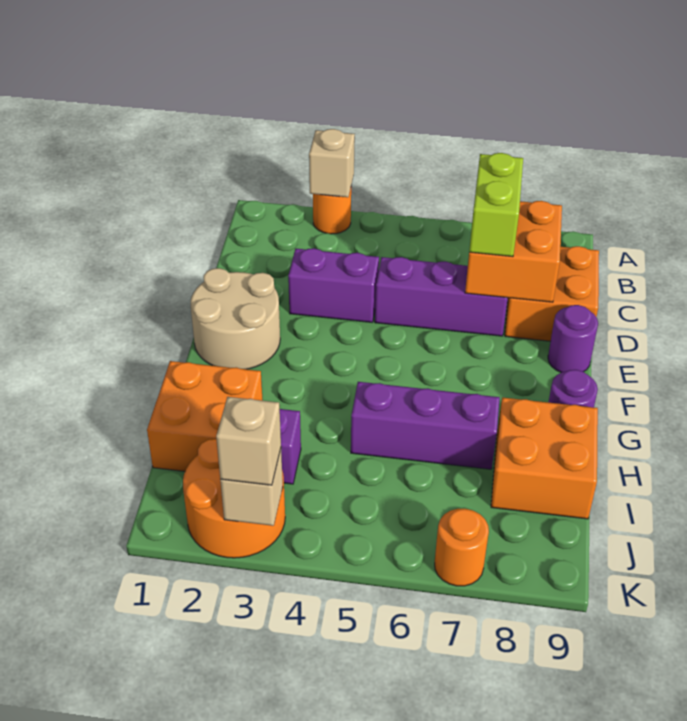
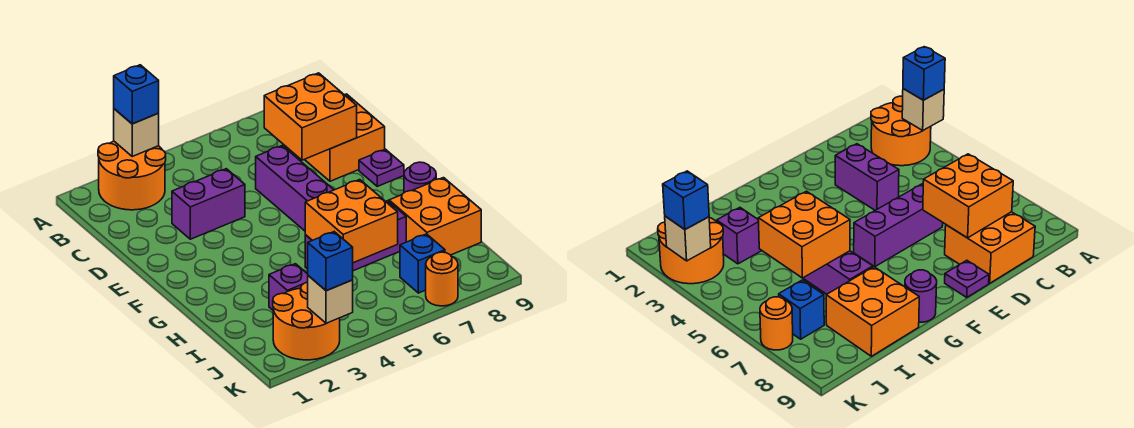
orange 1x1 round brick [313,189,351,234] -> orange 2x2 round brick [98,141,166,210]
none -> blue 1x1 brick [114,65,159,124]
lime 1x2 brick [469,153,523,257] -> none
purple 1x3 brick [375,257,508,336] -> purple 1x3 brick turned to [256,146,334,231]
tan 2x2 round brick [191,268,280,369] -> none
purple 1x1 round brick [548,305,598,372] -> purple 1x1 plate [359,149,404,186]
orange 2x2 brick [147,361,263,471] -> orange 2x2 brick moved to [305,180,398,263]
none -> blue 1x1 brick [400,234,445,293]
tan 1x1 brick [216,397,281,485] -> blue 1x1 brick [308,232,353,291]

